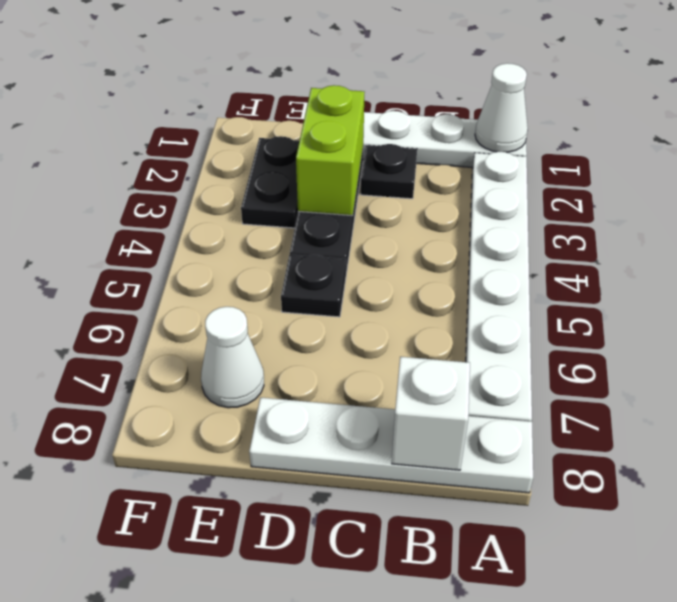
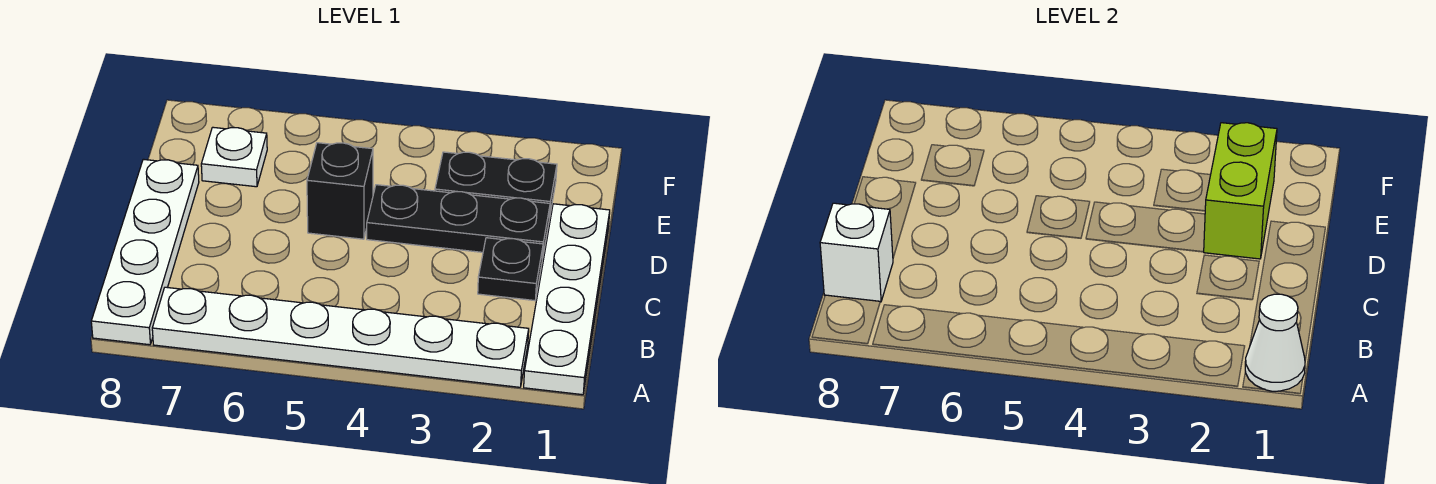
lime 1x2 brick [296,85,365,216] -> lime 1x2 brick turned to [1204,123,1277,259]
black 1x1 plate [281,254,346,317] -> black 1x1 brick [307,143,373,239]
white 1x1 cone [201,307,264,408] -> white 1x1 plate [201,127,267,187]

